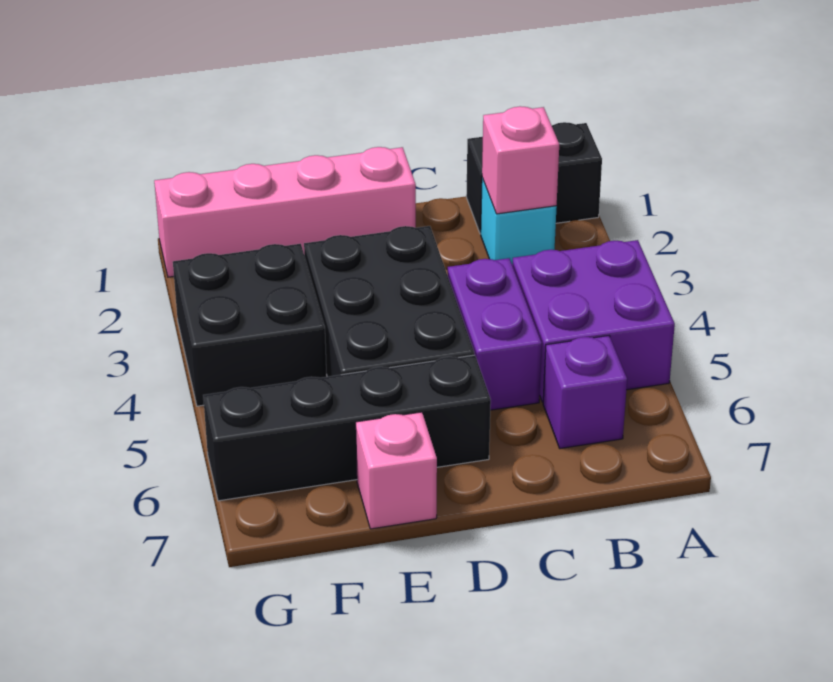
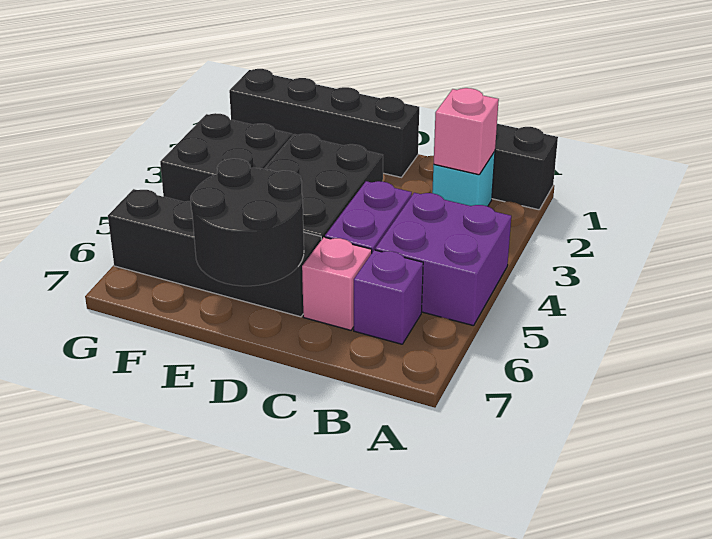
pink 1x4 brick [154,147,416,277] -> black 1x4 brick [229,69,419,177]
none -> black 2x2 round brick [191,159,304,286]
pink 1x1 brick [356,412,437,529] -> pink 1x1 brick moved to [302,237,372,330]

